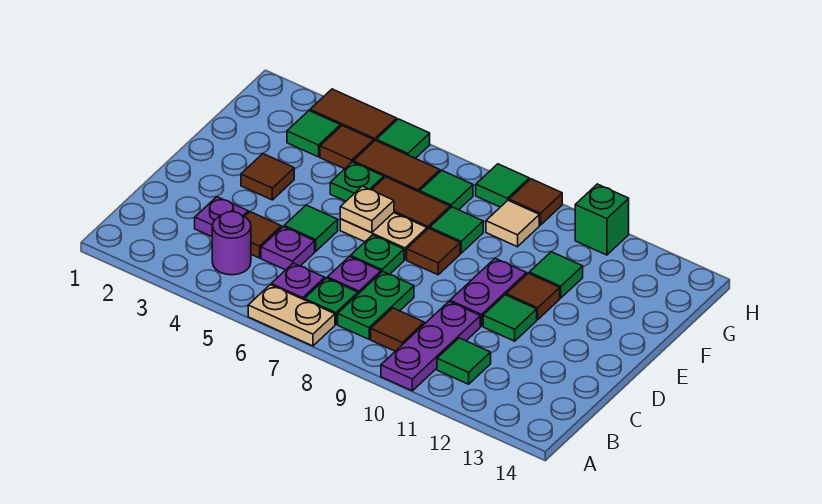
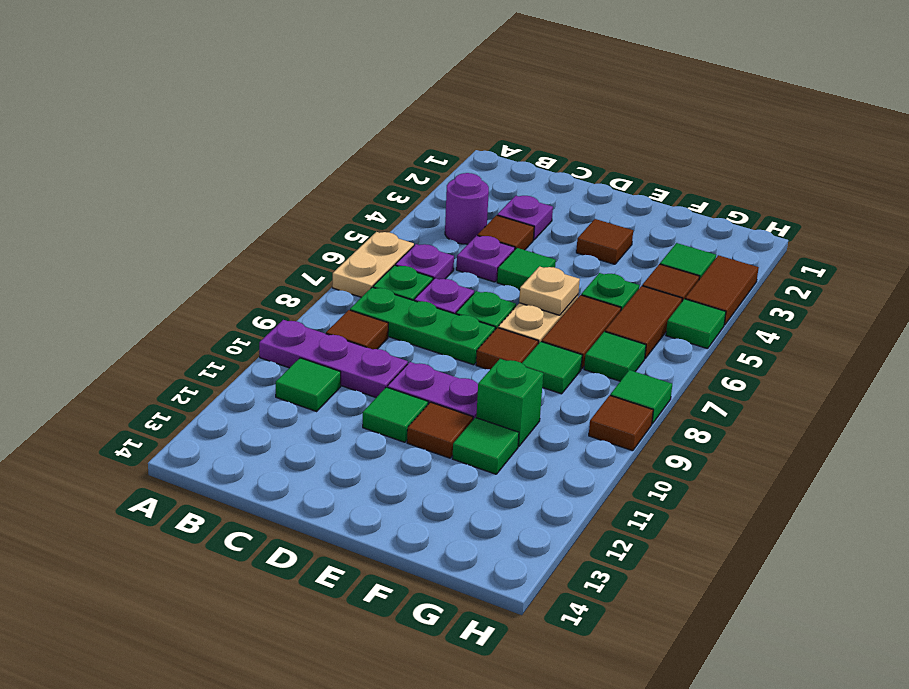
green 1x2 plate [338,272,414,339] -> green 1x3 plate [350,287,495,365]
tan 1x1 tile [486,200,539,247] -> none
green 1x1 brick [575,184,629,255] -> green 1x1 brick moved to [476,359,543,447]

